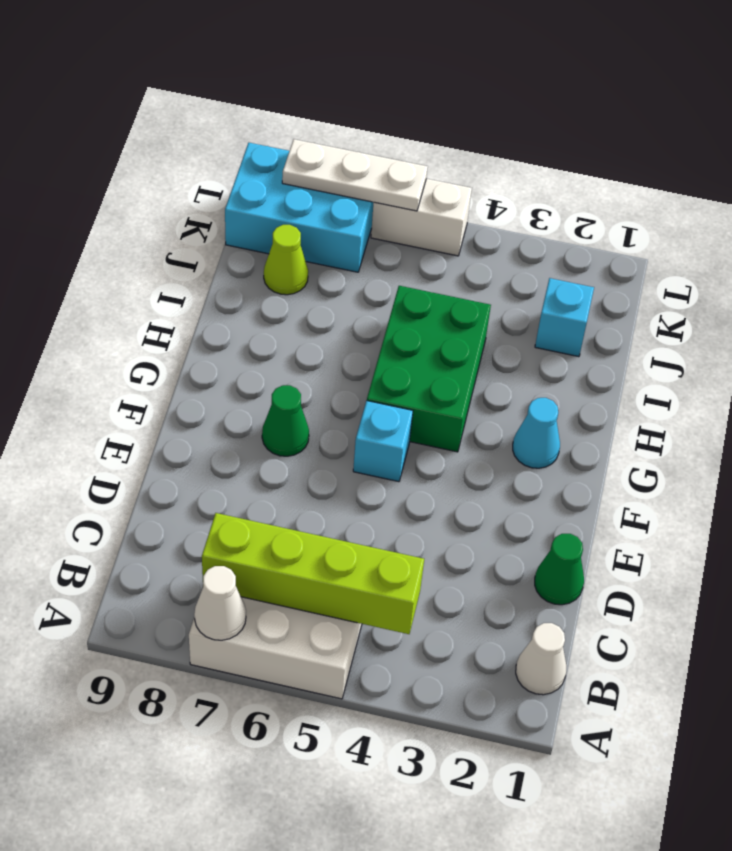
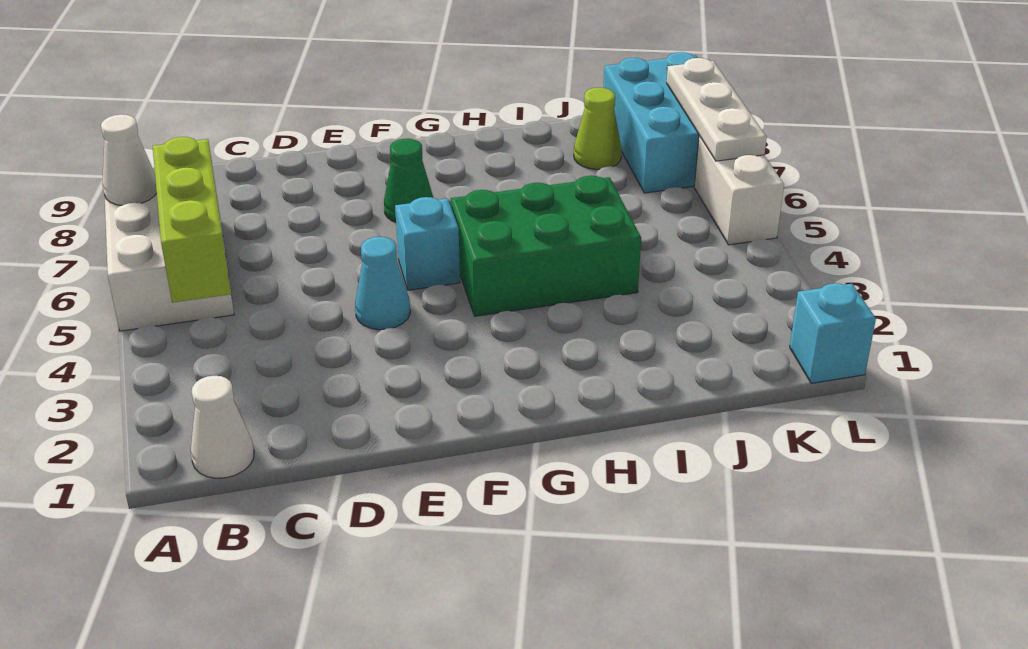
lime 1x4 brick [202,513,424,634] -> lime 1x3 brick [153,137,231,303]
green 1x1 cone [535,534,584,605] -> none
cyan 1x1 cone [513,398,560,468] -> cyan 1x1 cone moved to [355,237,410,330]
cyan 1x1 brick [535,278,594,357] -> cyan 1x1 brick moved to [790,283,876,383]

